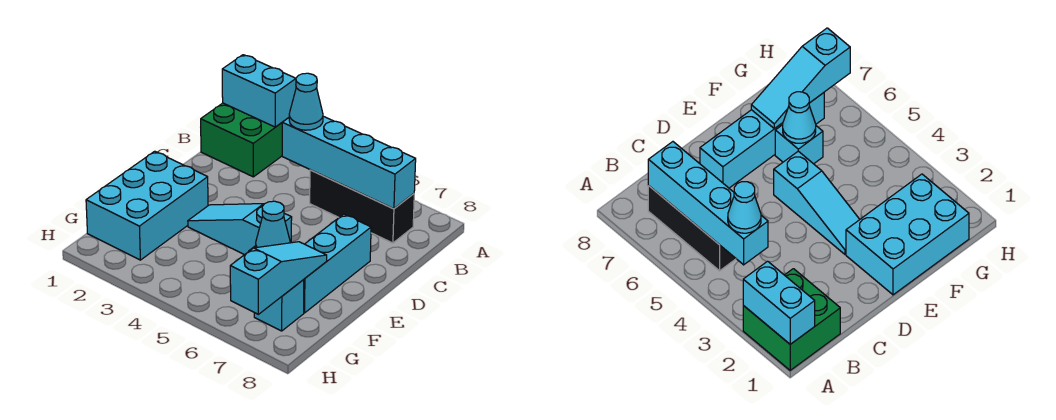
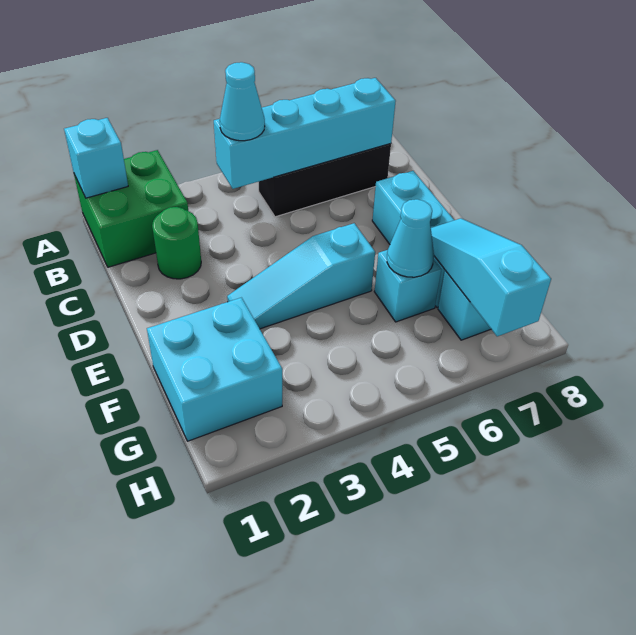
cyan 1x2 brick [222,55,296,127] -> cyan 1x1 brick [64,118,128,198]
none -> green 1x1 round brick [152,207,201,279]
cyan 2x3 brick [86,151,208,260] -> cyan 2x2 brick [147,298,282,441]

